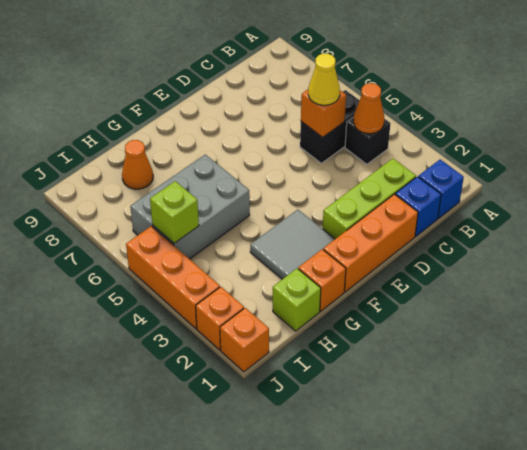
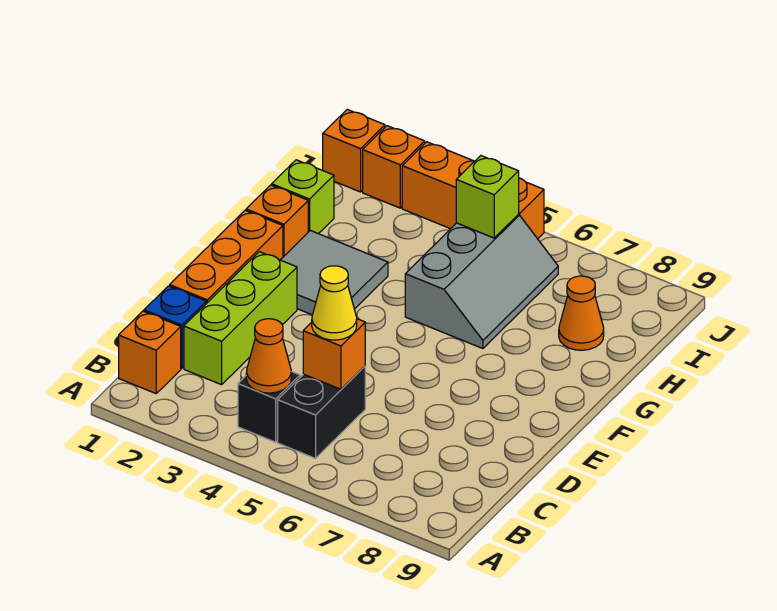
blue 1x1 brick [418,160,464,219] -> orange 1x1 brick [119,311,181,393]
grey 2x3 brick [130,154,250,259] -> grey 2x3 slope [405,215,558,349]

